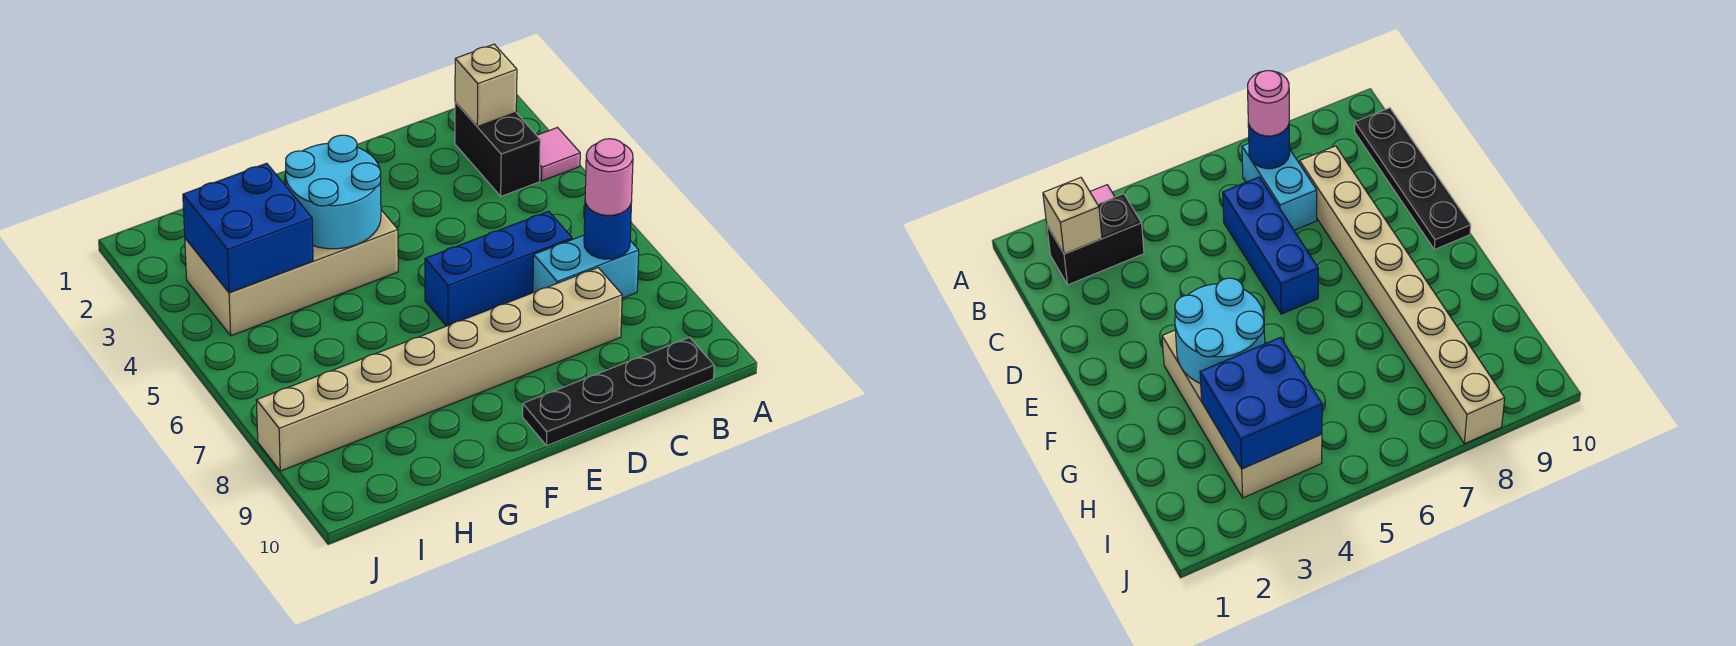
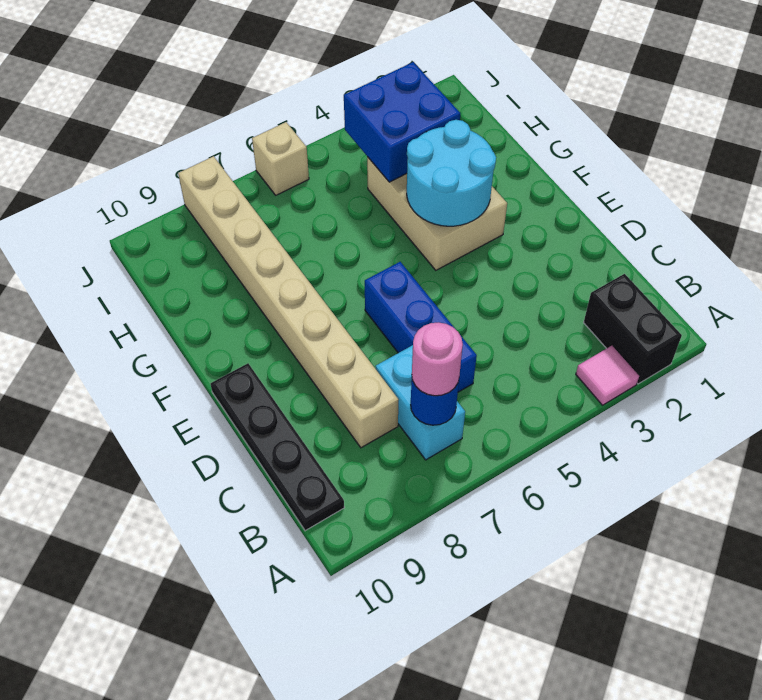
black 1x2 brick [455,102,540,196] -> black 1x2 brick turned to [584,274,682,384]
tan 1x1 brick [455,44,517,127] -> tan 1x1 brick moved to [252,122,309,195]
tan 2x4 brick [185,210,398,336] -> tan 2x3 brick [367,157,507,270]

